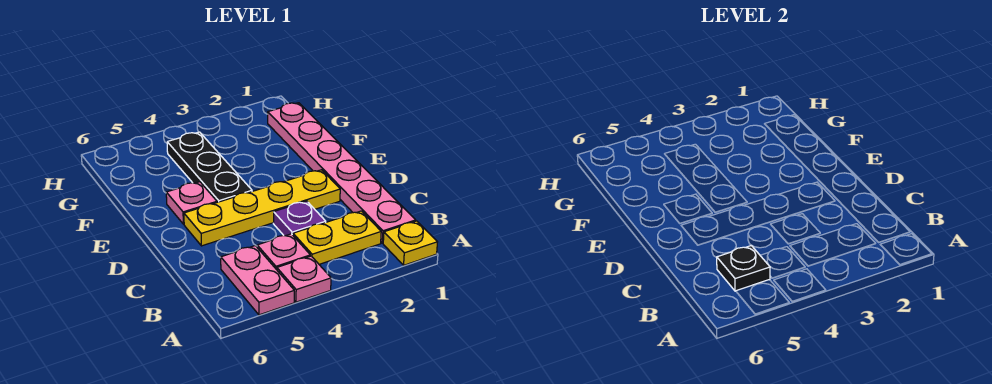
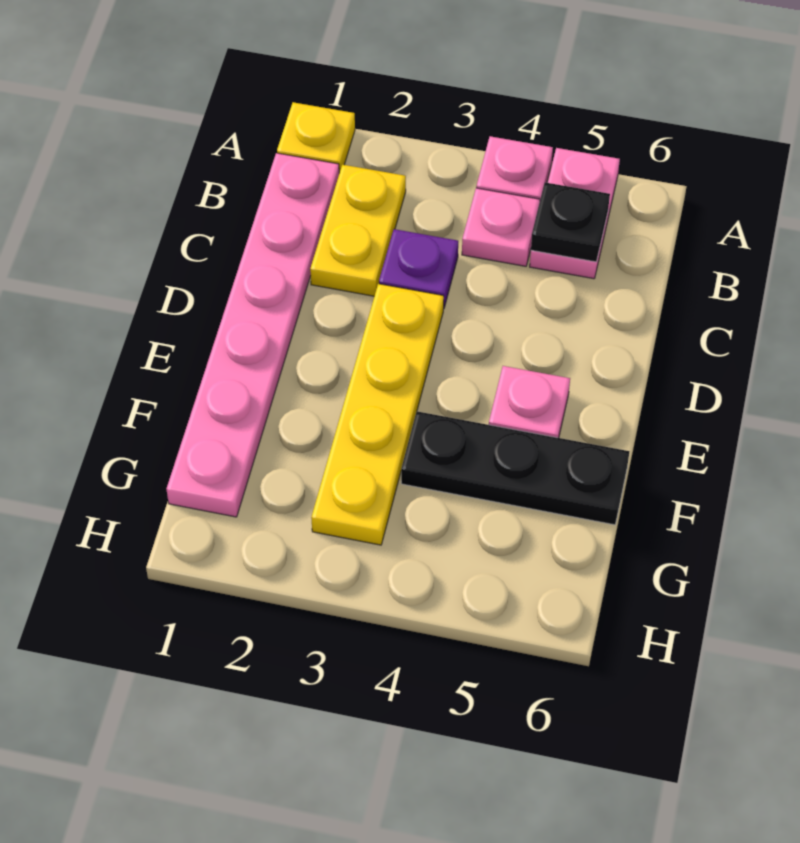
yellow 1x2 plate [293,211,381,264] -> yellow 1x2 plate turned to [310,165,406,296]
yellow 1x4 plate [184,170,340,246] -> yellow 1x4 plate turned to [311,284,444,545]
black 1x3 plate [167,132,252,202] -> black 1x3 plate turned to [401,411,630,525]

